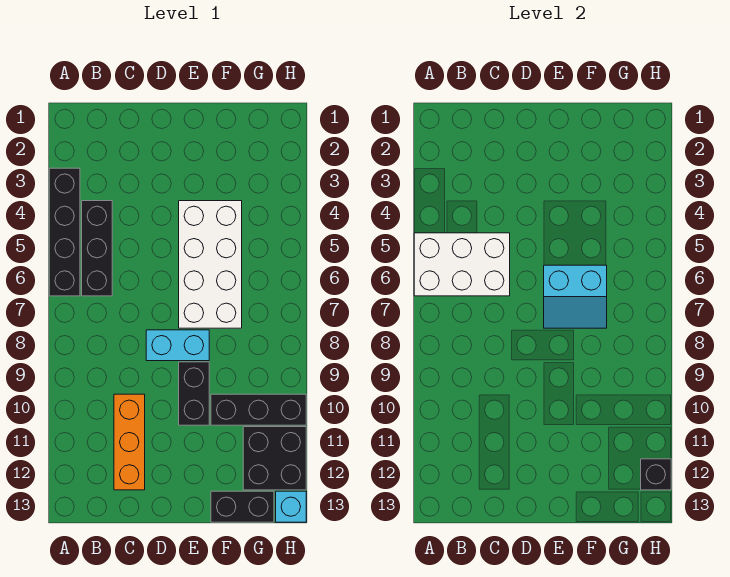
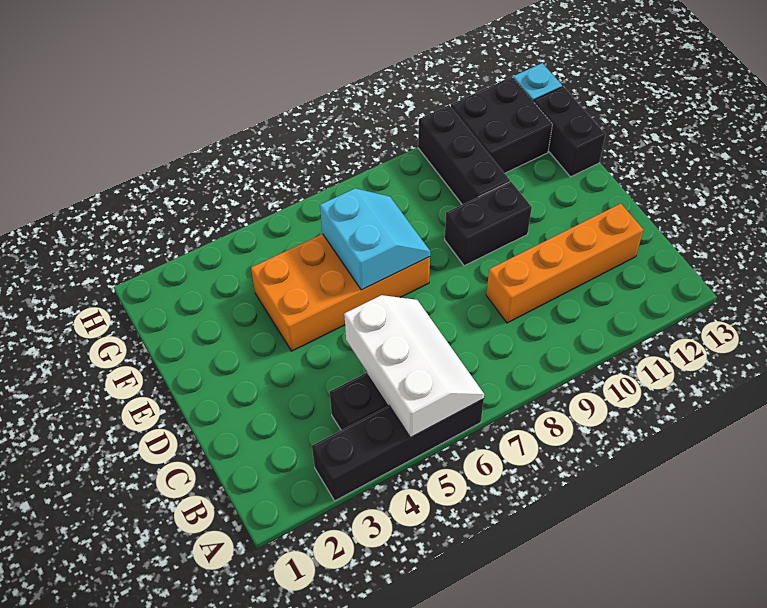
white 2x3 brick [414,233,510,296] -> white 2x3 slope [344,295,484,437]
orange 1x3 brick [114,394,145,490] -> orange 1x4 brick [486,204,643,323]
cyan 1x2 brick [146,330,209,361] -> none
white 2x4 brick [179,201,242,328] -> orange 2x4 brick [251,234,430,351]
black 1x1 brick [641,459,671,490] -> none

